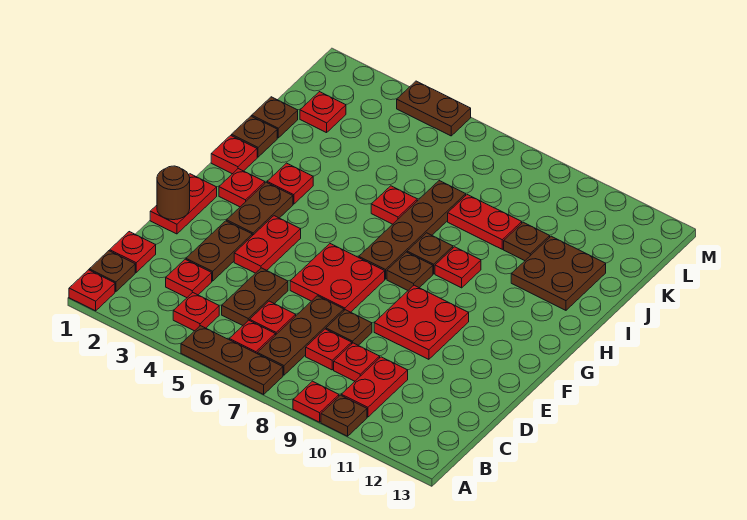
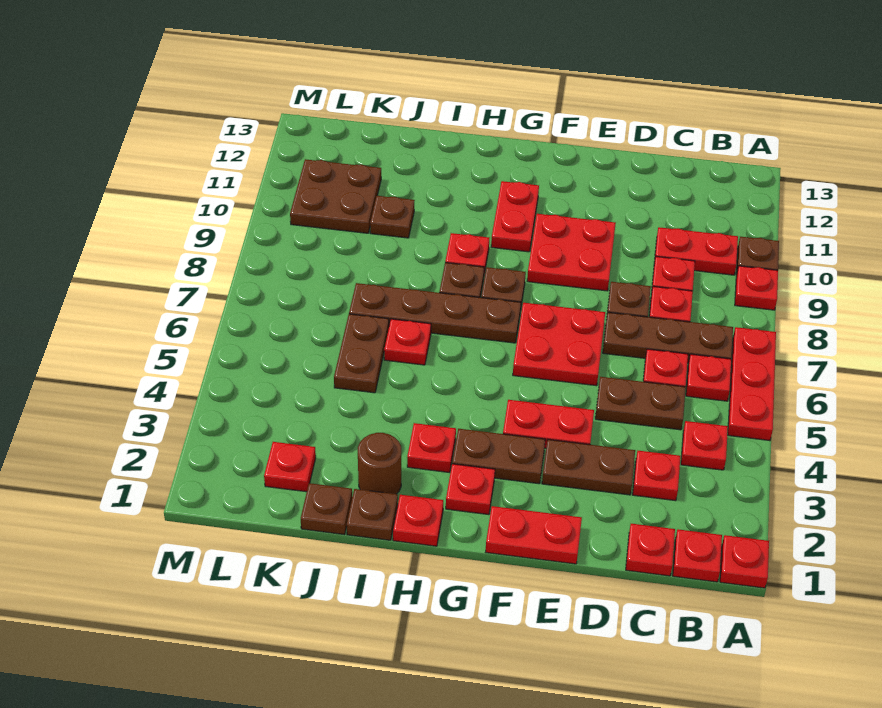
brown 1x3 plate [181,326,283,394] -> red 1x3 plate [728,327,776,440]
brown 1x1 plate [89,251,135,292] -> red 1x1 plate [673,529,722,582]
brown 1x1 round brick [157,166,190,220] -> brown 1x1 round brick moved to [358,433,401,494]
brown 2x2 plate [511,236,606,310] -> brown 2x2 plate moved to [290,159,381,233]
red 1x2 plate [448,195,522,249] -> red 1x2 plate moved to [491,181,539,252]
brown 1x2 plate [397,81,471,136] -> brown 1x2 plate moved to [334,314,389,393]

